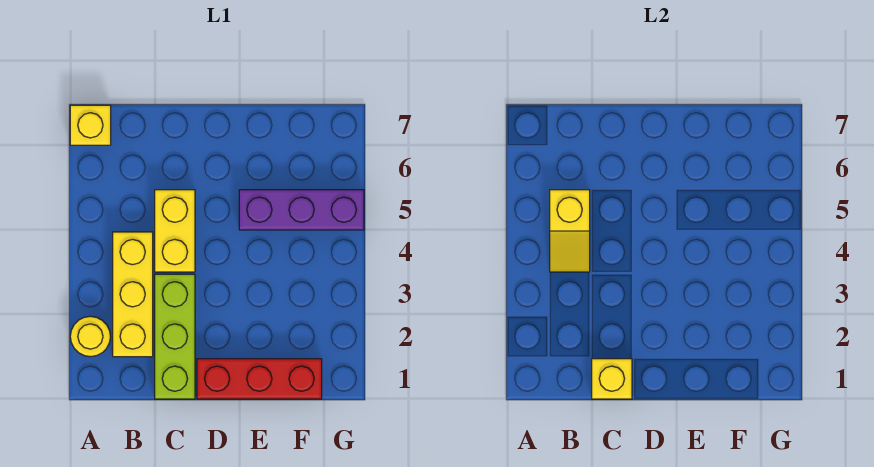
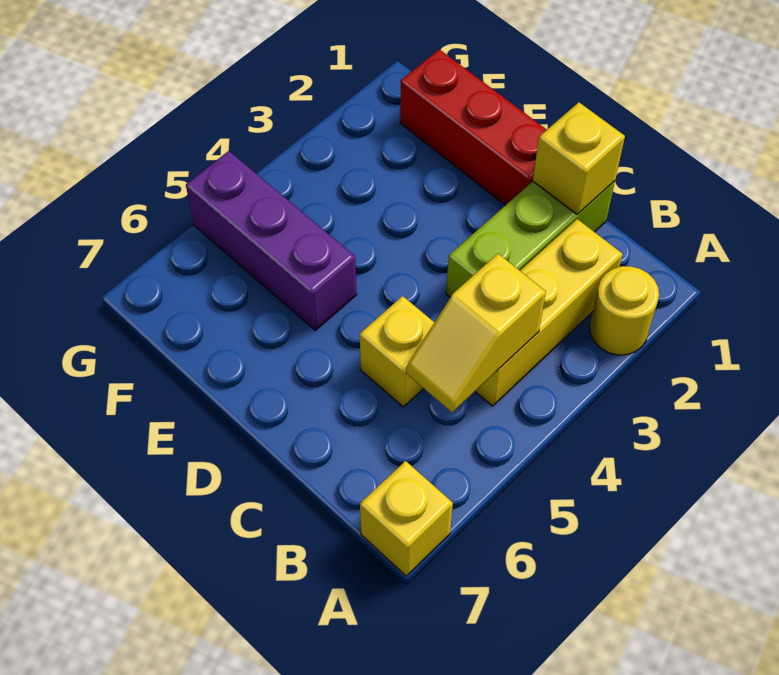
yellow 1x2 slope [550,190,590,272] -> yellow 1x2 slope turned to [406,254,546,412]
yellow 1x2 brick [155,190,195,272] -> yellow 1x1 brick [360,296,435,407]

